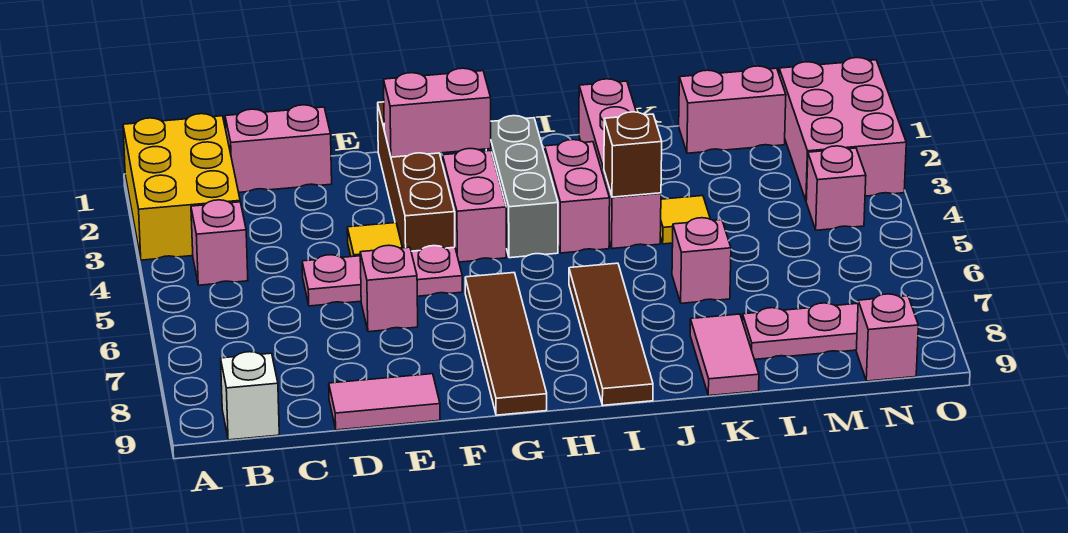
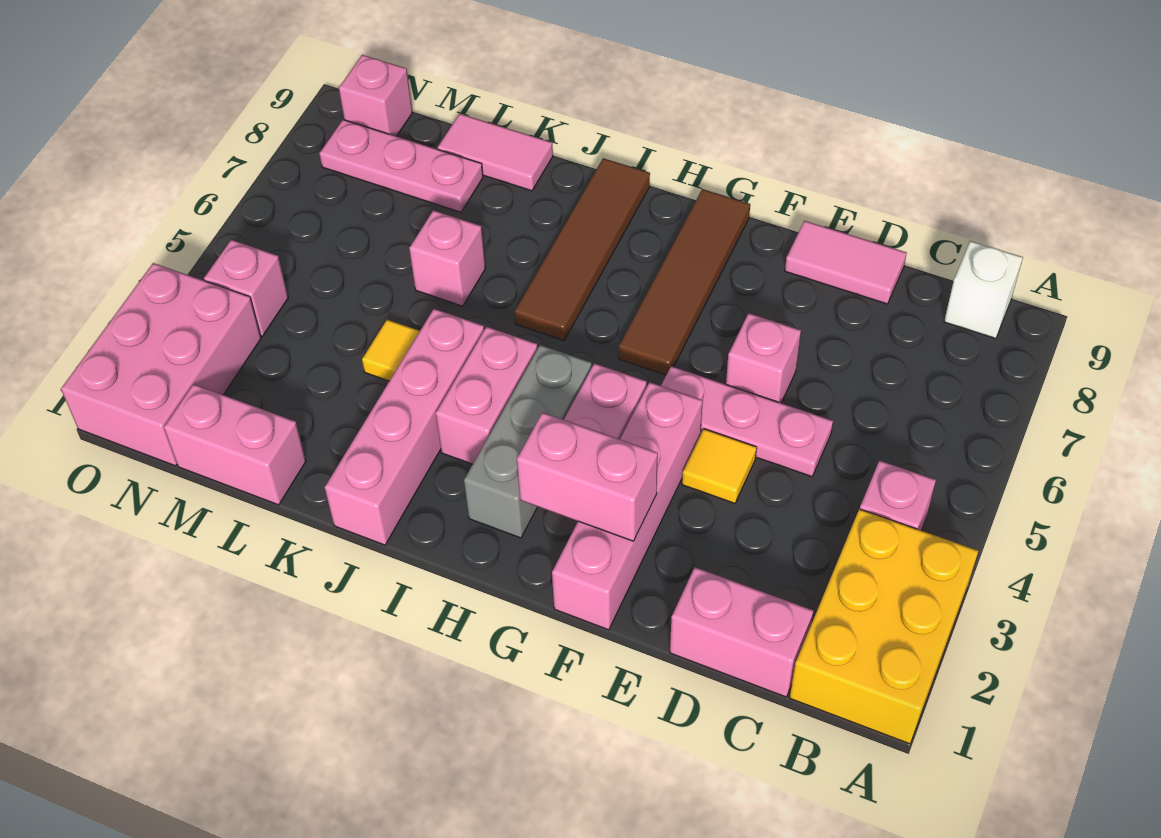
brown 1x4 brick [378,102,455,251] -> pink 1x4 brick [552,382,703,630]
brown 1x1 brick [604,112,662,197] -> none
pink 1x2 tile [690,314,759,396] -> pink 1x2 tile turned to [438,114,553,191]

